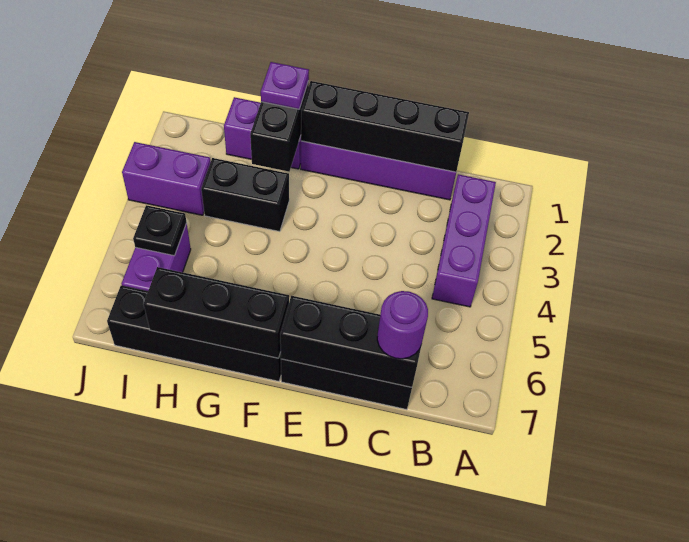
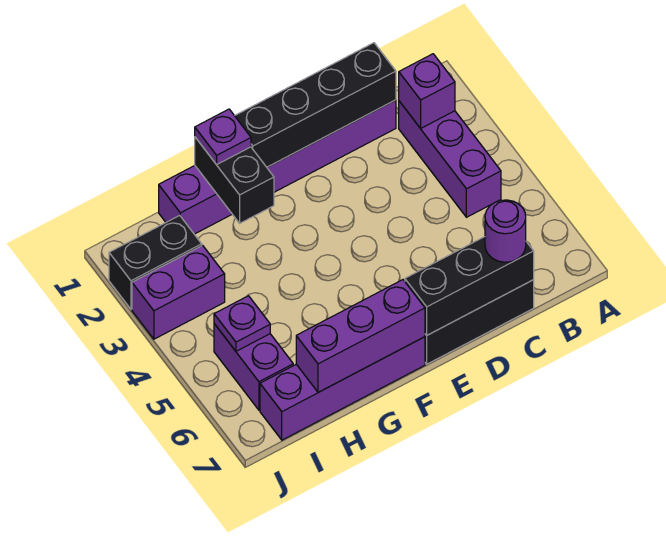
none -> purple 1x1 brick [399,54,455,128]
black 1x4 brick [107,285,281,381] -> purple 1x4 brick [260,337,425,440]
black 1x3 brick [144,267,289,358] -> purple 1x3 brick [296,280,425,392]
black 1x2 brick [201,158,289,232] -> black 1x2 brick moved to [109,215,202,309]
black 1x1 plate [133,205,187,256] -> purple 1x1 plate [214,296,270,351]

